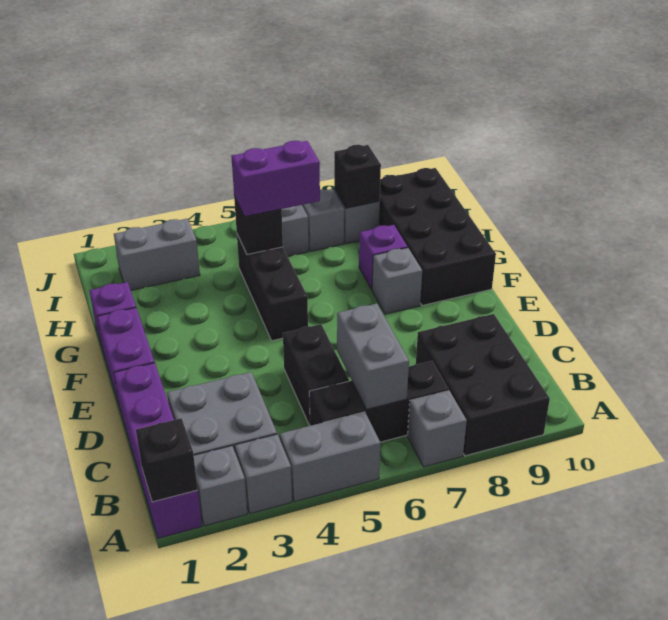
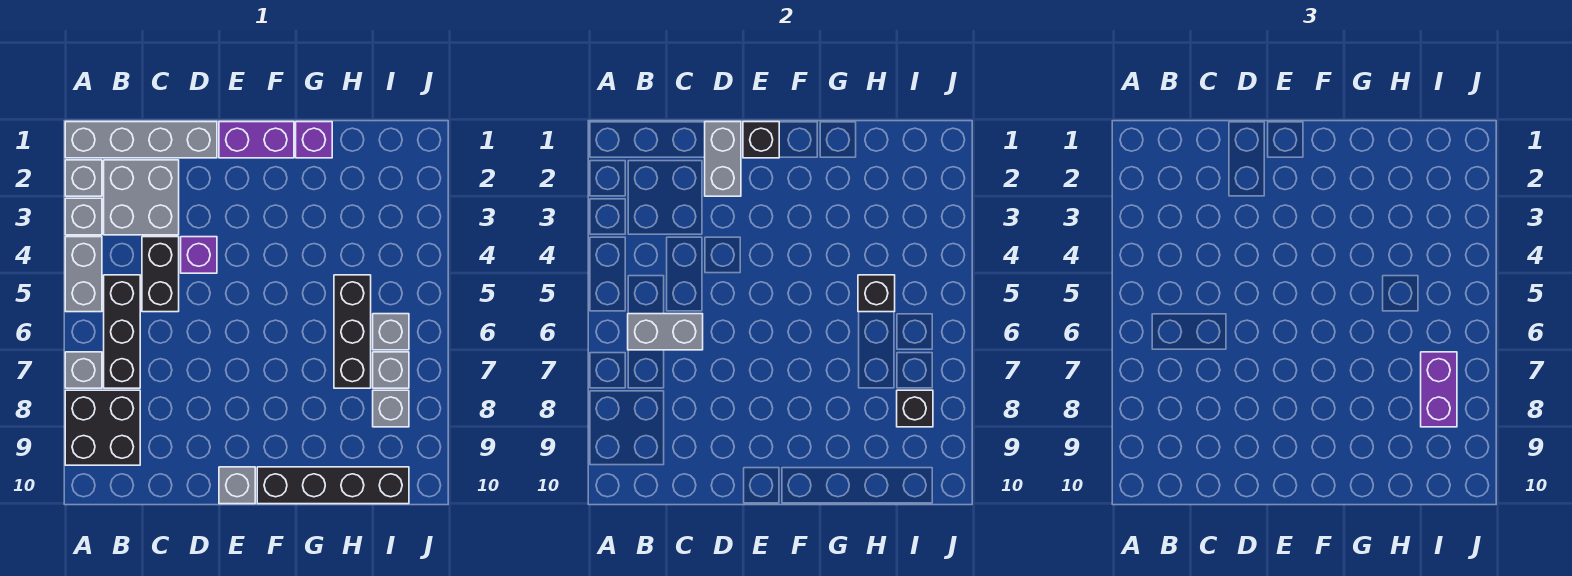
purple 1x4 brick [114,363,202,538] -> grey 1x4 brick [65,122,217,158]
black 1x1 brick [136,418,198,502] -> black 1x1 brick moved to [743,122,779,158]
black 2x3 brick [416,314,550,456] -> black 2x2 brick [65,390,140,465]
black 1x2 brick [283,324,349,426] -> black 1x2 brick turned to [142,237,179,312]
black 1x3 brick [237,235,308,341] -> black 1x3 brick turned to [334,275,371,388]
grey 1x1 brick [372,248,422,314] -> grey 1x1 brick moved to [219,467,255,504]
black 2x4 brick [379,168,496,306] -> black 1x4 brick [257,467,409,504]
purple 1x1 brick [359,225,408,290] -> purple 1x1 brick moved to [181,237,217,273]
purple 1x2 brick [231,141,320,217] -> purple 1x2 brick moved to [1421,352,1457,427]
grey 1x2 brick [114,219,200,290] -> grey 1x2 brick moved to [705,122,741,196]

